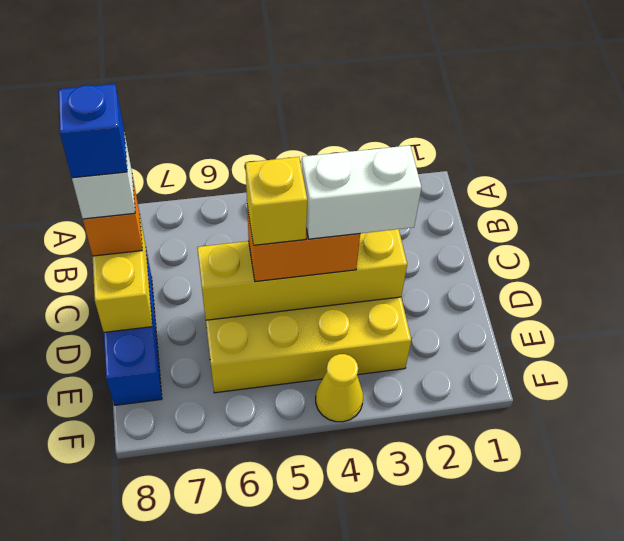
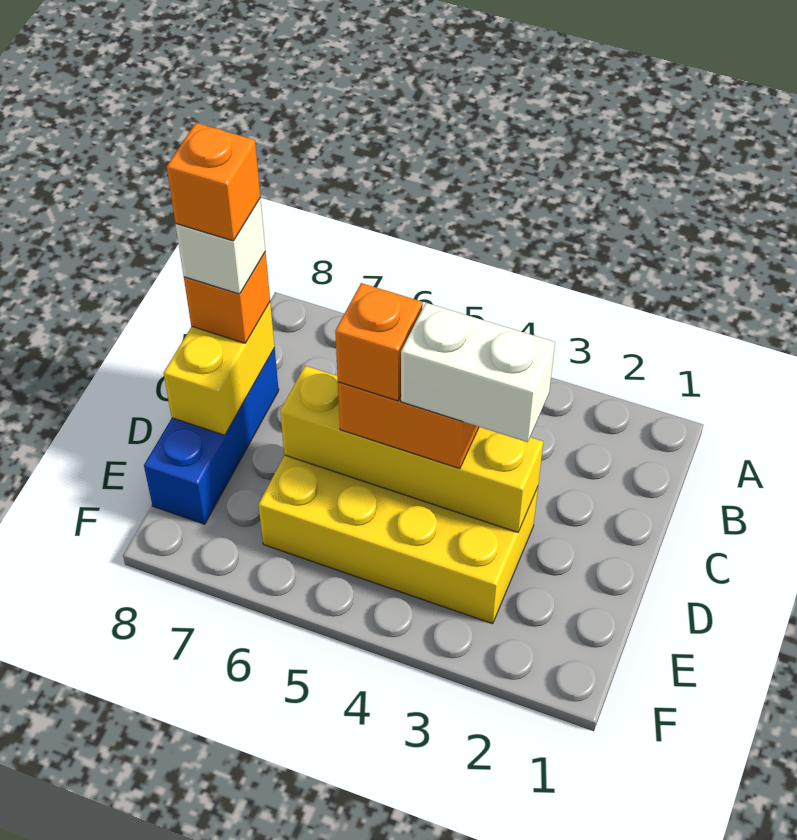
blue 1x1 brick [58,84,127,178] -> orange 1x1 brick [167,123,260,241]
yellow 1x1 brick [245,157,307,245] -> orange 1x1 brick [335,283,423,401]
yellow 1x1 cone [316,354,363,422] -> none

